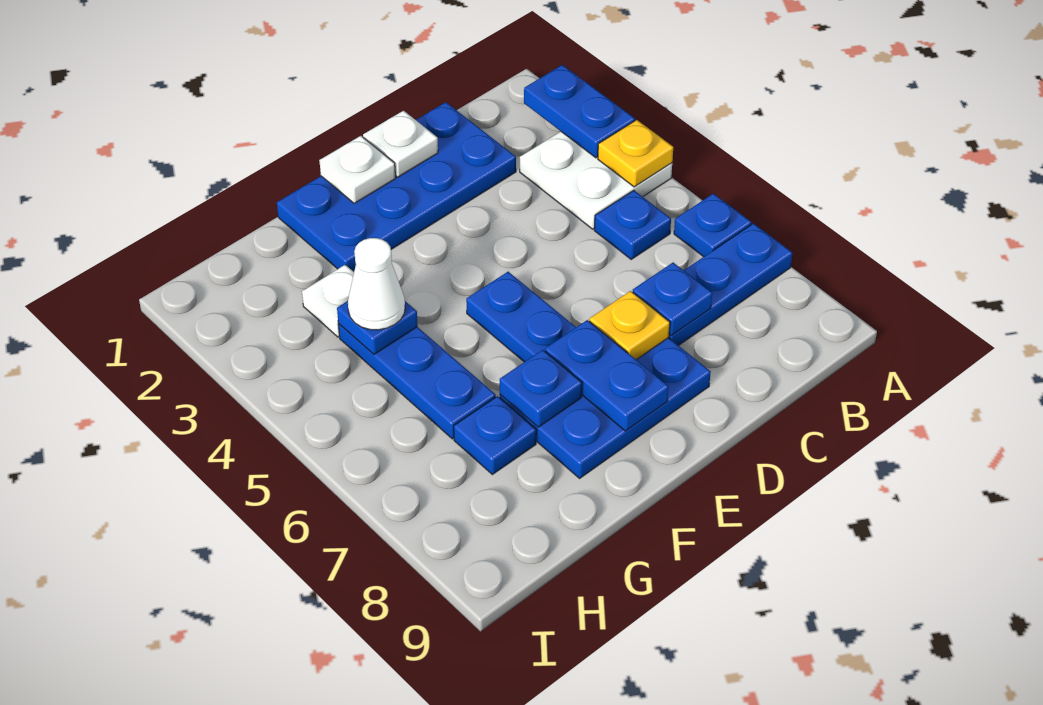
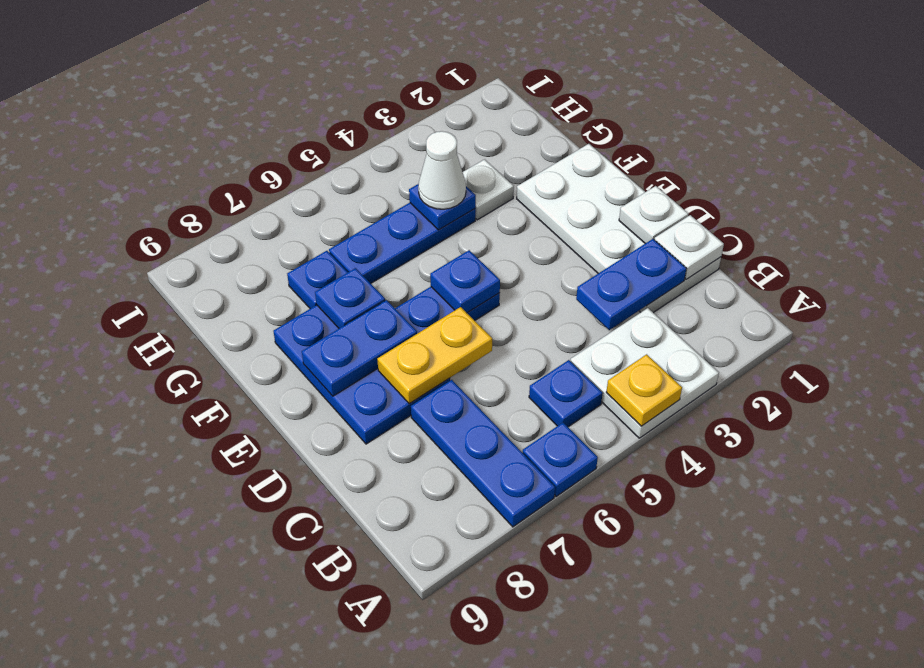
blue 1x2 plate [524,65,635,158] -> blue 1x2 plate moved to [576,239,687,330]
blue 2x4 plate [277,102,516,272] -> white 2x4 plate [517,144,721,313]
blue 1x1 plate [633,263,712,336] -> blue 1x1 plate moved to [430,250,500,313]
yellow 1x1 plate [589,291,670,360] -> yellow 1x2 plate [377,307,492,404]
white 1x1 plate [319,136,396,203] -> white 1x1 plate moved to [654,215,724,279]

